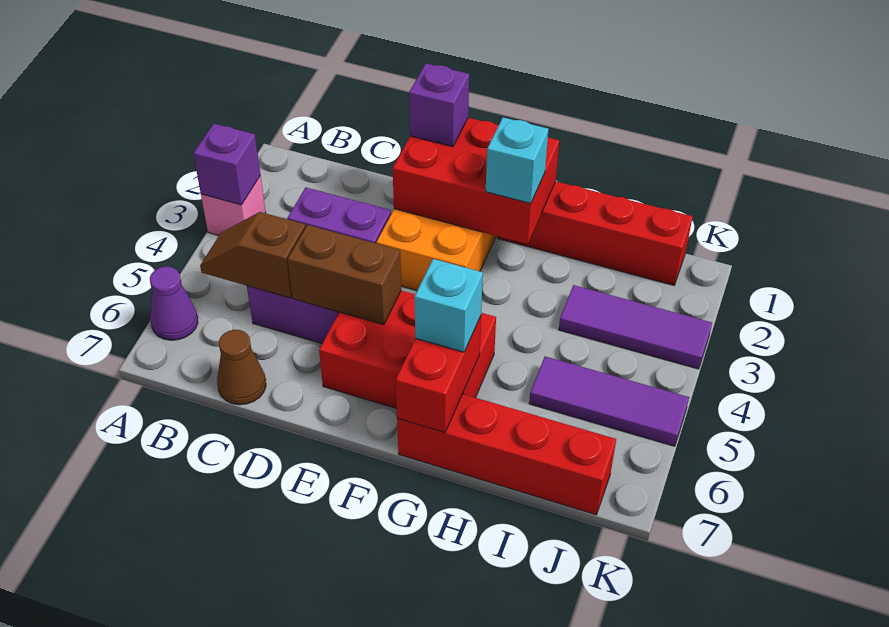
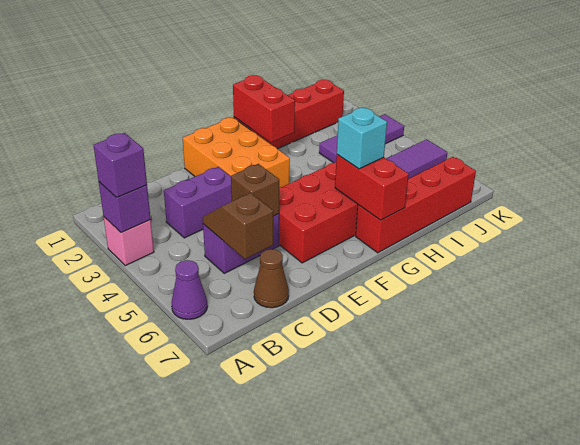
brown 1x2 slope [200,212,305,298] -> brown 1x2 slope turned to [203,193,273,259]
brown 1x2 brick [288,225,401,325] -> brown 1x1 brick [231,164,279,216]
red 2x3 brick [393,118,559,244] -> red 1x2 brick [233,75,295,142]
purple 1x1 brick [409,63,469,147] -> purple 1x1 brick moved to [94,133,147,198]
cyan 1x1 brick [486,117,549,203] -> none

